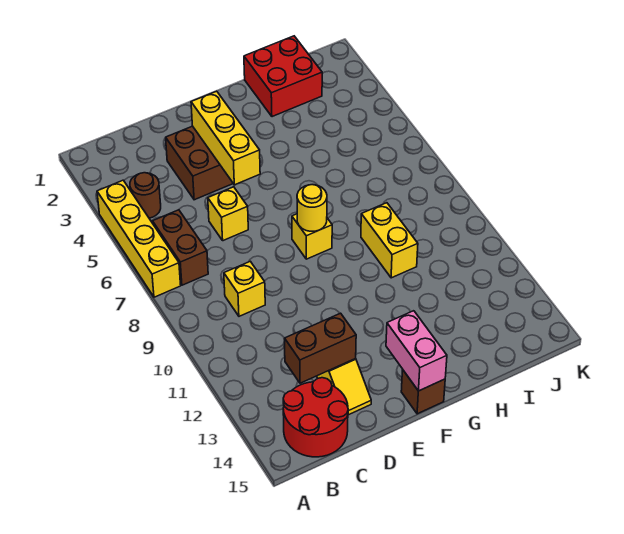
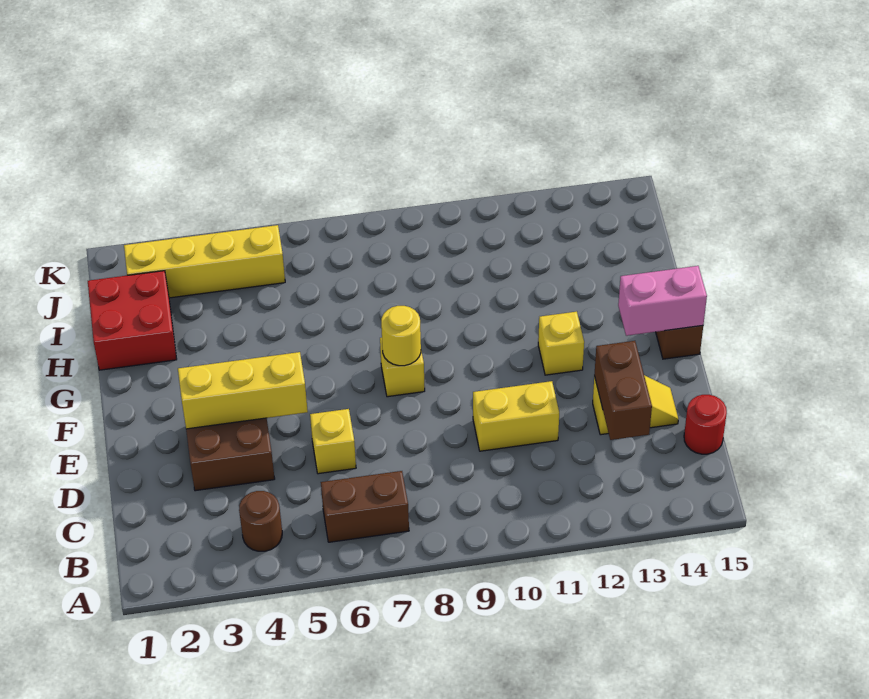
yellow 1x4 brick [97,180,181,297] -> yellow 1x4 brick moved to [124,225,285,298]
red 2x2 round brick [283,378,348,457] -> red 1x1 round brick [684,395,727,454]
yellow 1x1 brick [224,261,265,316] -> yellow 1x1 brick moved to [538,312,584,375]
yellow 1x2 brick [361,203,418,278] -> yellow 1x2 brick moved to [473,381,559,451]

